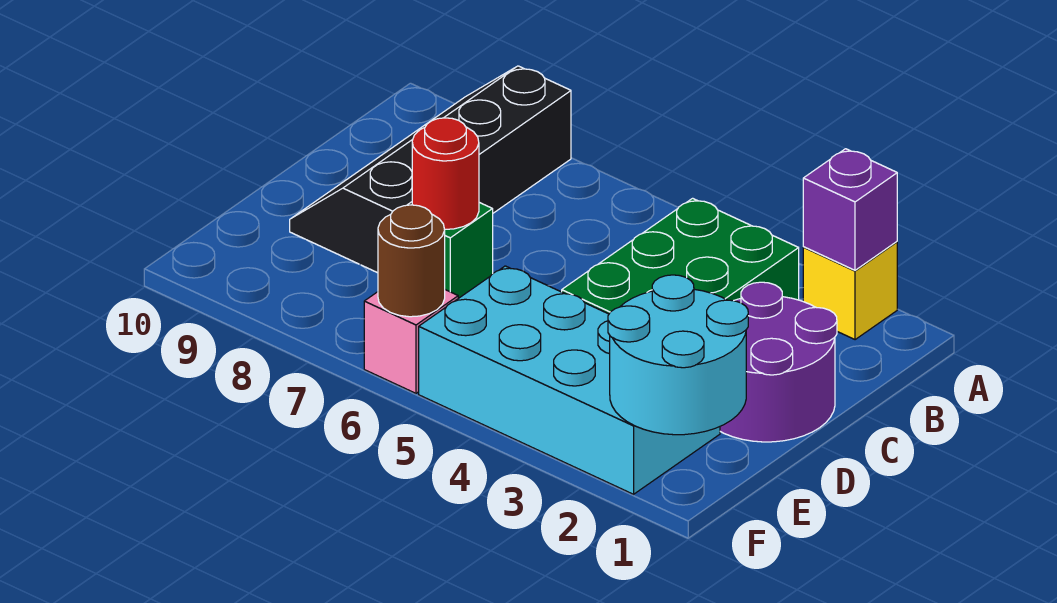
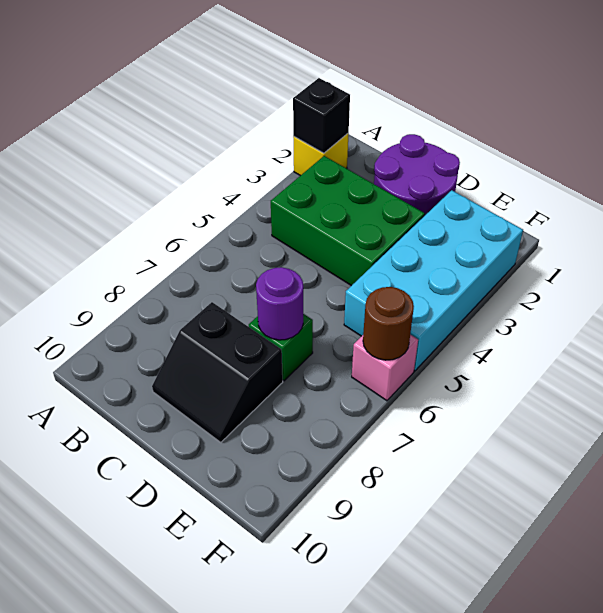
purple 1x1 brick [803,149,897,270] -> black 1x1 brick [293,78,350,153]
black 2x4 slope [290,66,571,273] -> black 2x2 slope [152,302,283,442]
red 1x1 round brick [412,118,479,229] -> purple 1x1 round brick [256,267,303,340]
cyan 2x2 round brick [608,275,748,435] -> none

